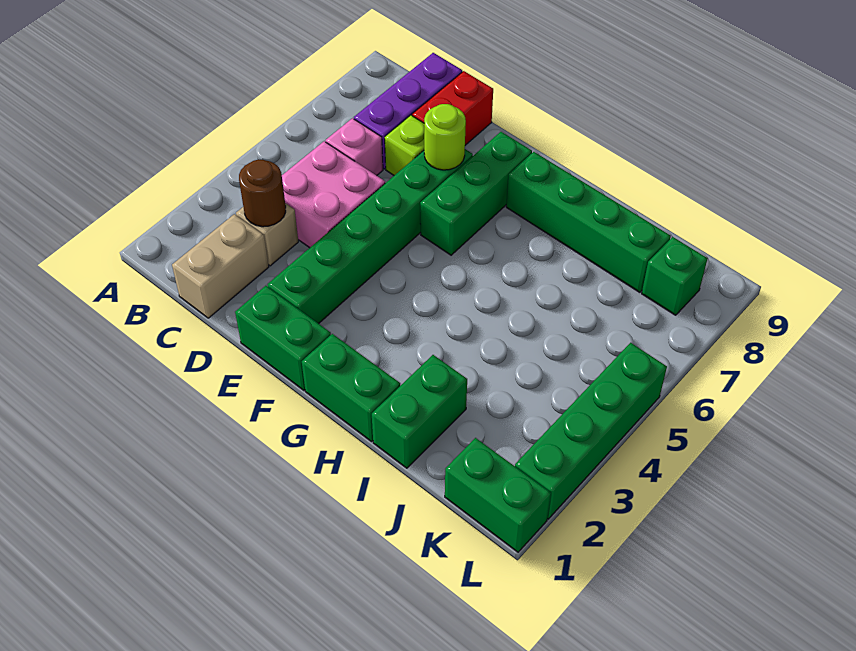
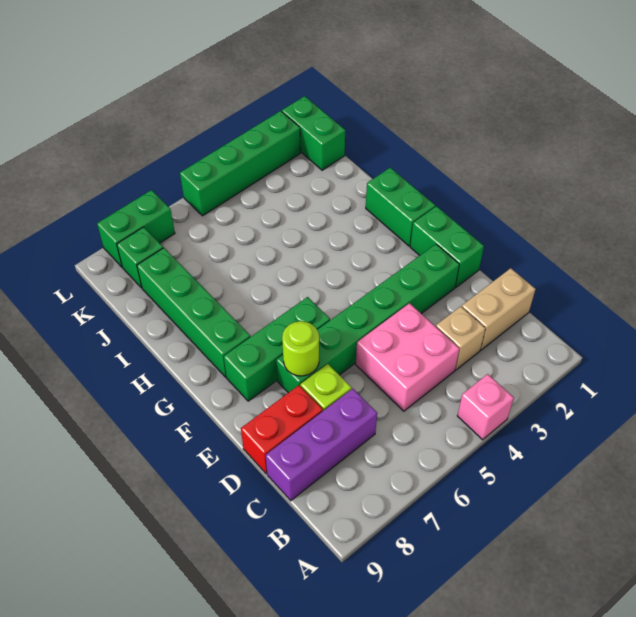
brown 1x1 round brick [239,160,286,227] -> none
pink 1x1 brick [325,118,383,176] -> pink 1x1 brick moved to [457,374,514,440]
green 1x2 brick [372,355,467,468] -> green 1x2 brick moved to [97,190,175,267]

